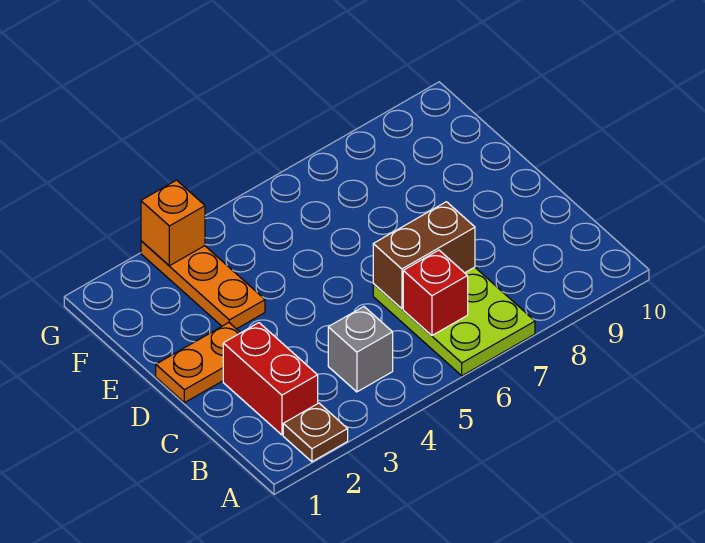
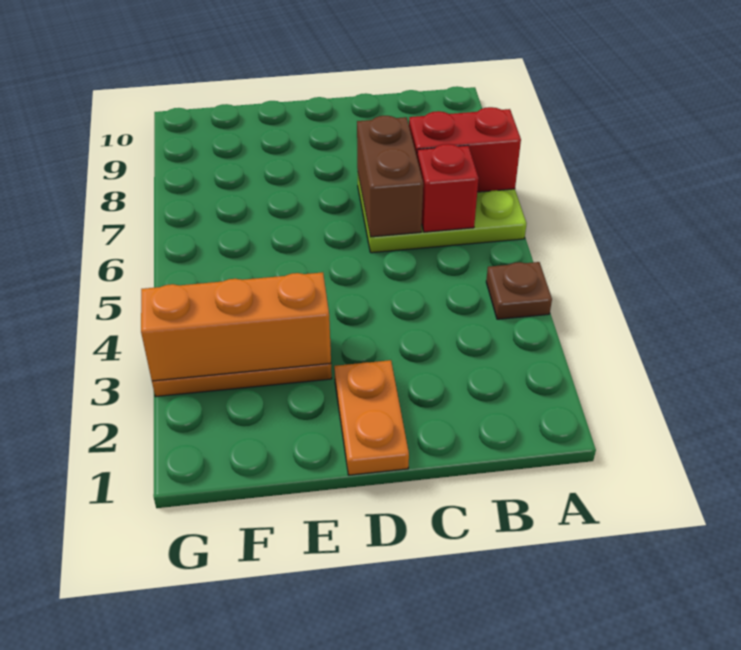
brown 1x1 plate [283,403,348,462] -> brown 1x1 plate moved to [486,262,552,319]
red 1x2 brick [223,323,318,435] -> red 1x2 brick moved to [409,107,521,192]
grey 1x1 brick [328,307,393,392] -> none
orange 1x1 brick [141,180,205,266] -> orange 1x3 brick [141,272,331,381]

